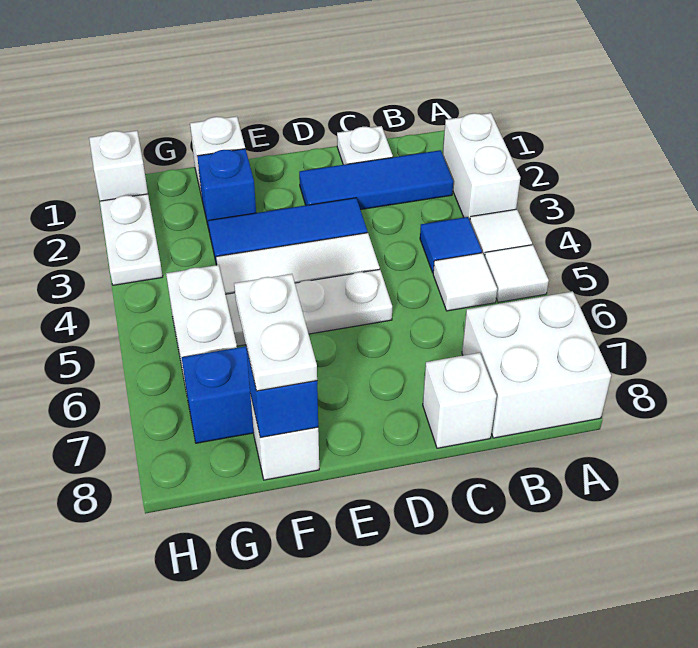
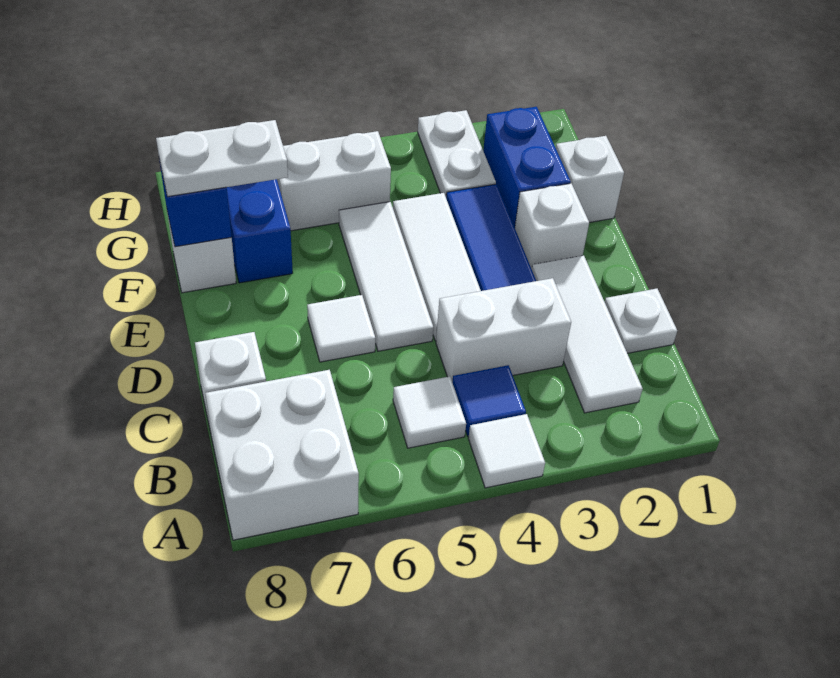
white 1x2 brick [443,113,520,221] -> white 1x2 brick moved to [436,278,571,382]
white 1x1 tile [485,245,549,302] -> white 1x1 tile moved to [307,295,375,362]
blue 1x3 tile [299,150,453,210] -> white 1x3 tile [532,256,643,413]
white 1x3 plate [226,269,392,346] -> white 1x3 tile [339,202,433,351]
blue 1x1 brick [197,149,256,229] -> blue 1x2 brick [483,107,571,227]
white 1x1 brick [89,131,148,201] -> white 1x1 brick moved to [515,183,589,269]
white 1x2 plate [100,194,163,285] -> white 1x2 plate turned to [418,110,496,197]

